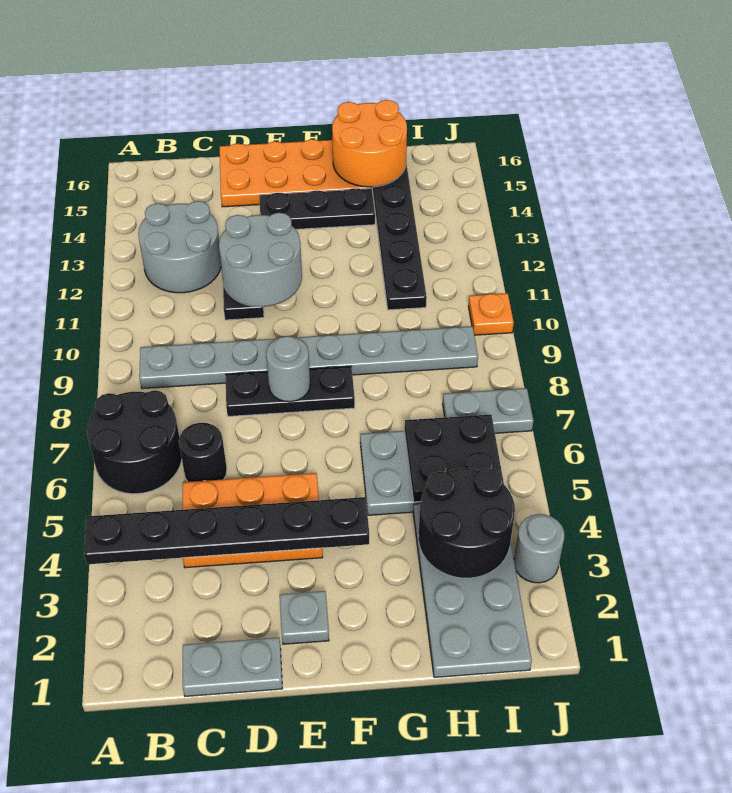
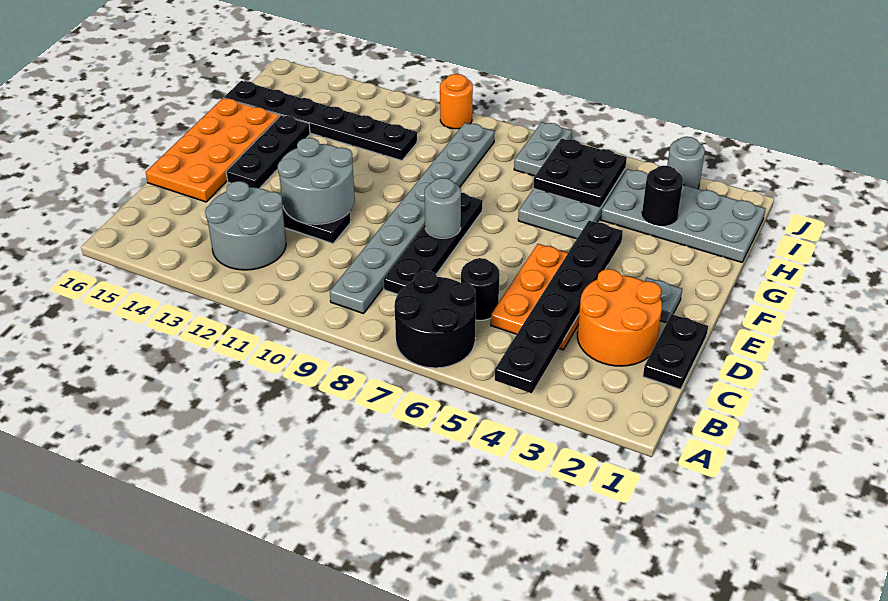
grey 1x2 plate [183,637,282,696] -> black 1x2 plate [643,314,708,389]
black 1x3 plate [225,366,355,416] -> black 1x4 plate [383,193,483,294]
orange 2x2 round brick [332,100,407,187] -> orange 2x2 round brick moved to [577,269,662,366]
black 2x2 round brick [418,468,515,578] -> black 1x1 round brick [642,166,683,225]
orange 1x1 plate [468,293,514,335] -> orange 1x1 round brick [440,74,473,129]

